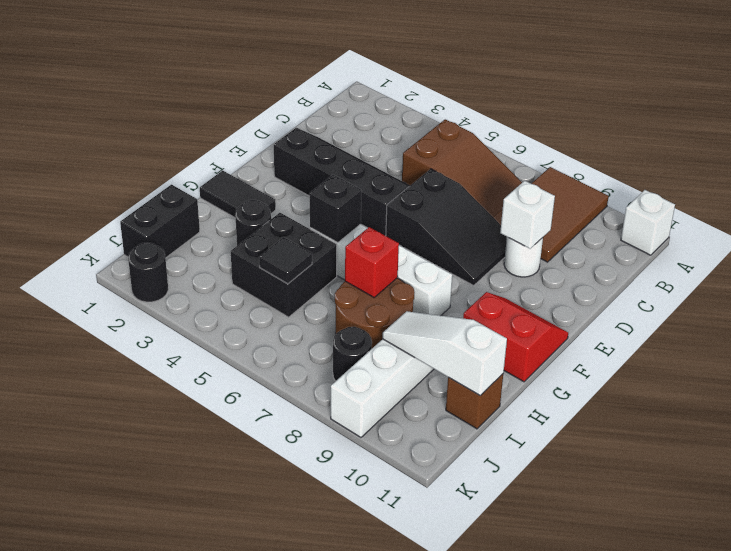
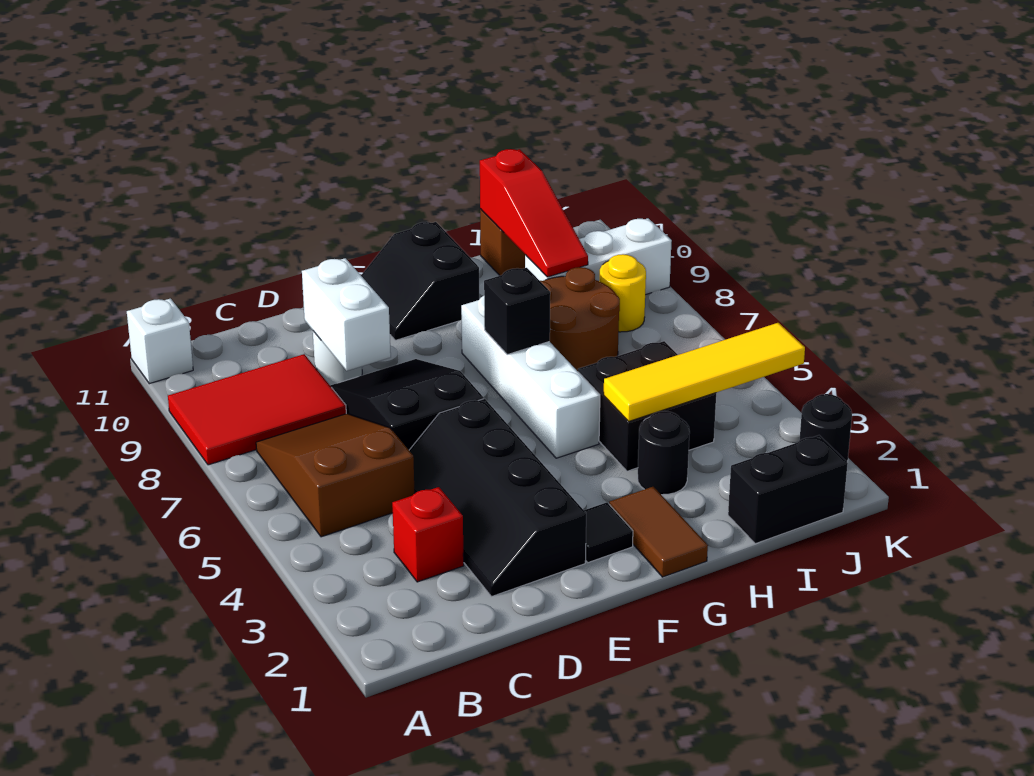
brown 2x3 tile [493,167,609,262] -> red 2x3 tile [168,354,346,465]
white 1x1 brick [500,181,555,249] -> white 1x2 brick [302,258,391,371]
red 2x2 slope [463,292,568,382] -> black 2x2 slope [361,222,479,340]
black 1x2 tile [200,170,276,218] -> brown 1x2 tile [609,487,708,577]
black 1x1 brick [310,175,361,243] -> black 1x1 brick moved to [484,268,550,355]
none -> yellow 1x4 tile [604,323,805,422]
red 1x1 brick [345,227,399,297] -> red 1x1 brick moved to [392,487,464,582]
black 1x1 tile [259,237,312,284] -> black 1x1 tile moved to [584,502,633,563]
white 1x3 slope [383,311,507,396] -> red 1x3 slope [480,149,588,277]
black 1x1 round brick [333,327,372,381] -> yellow 1x1 round brick [600,254,646,332]

